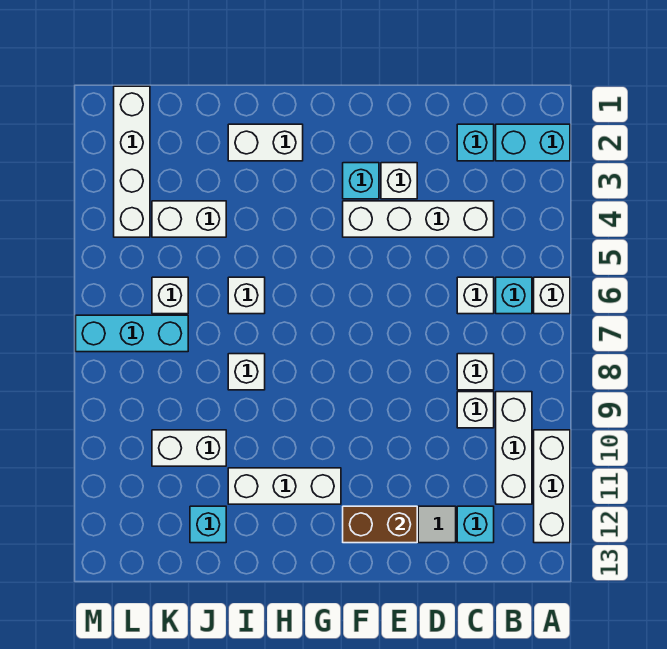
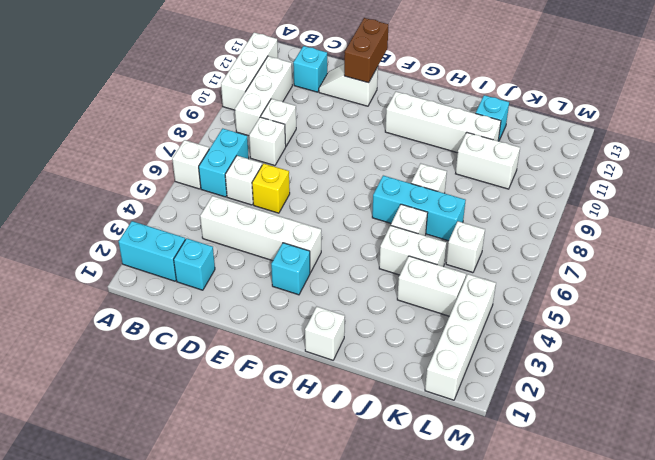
cyan 1x1 brick [496,277,532,314] -> cyan 1x2 brick [199,129,249,197]
none -> yellow 1x1 brick [252,163,290,213]
white 1x1 brick [381,163,417,199] -> white 1x1 brick moved to [305,306,345,360]
brown 1x2 brick [343,506,417,543] -> brown 1x2 brick turned to [344,18,389,83]
white 1x3 brick [228,468,341,504] -> white 1x4 brick [385,92,501,153]
white 1x2 brick [228,124,303,161] -> white 1x2 brick moved to [379,225,446,275]
cyan 1x3 brick [76,315,188,352] -> cyan 1x3 brick moved to [372,176,466,241]

